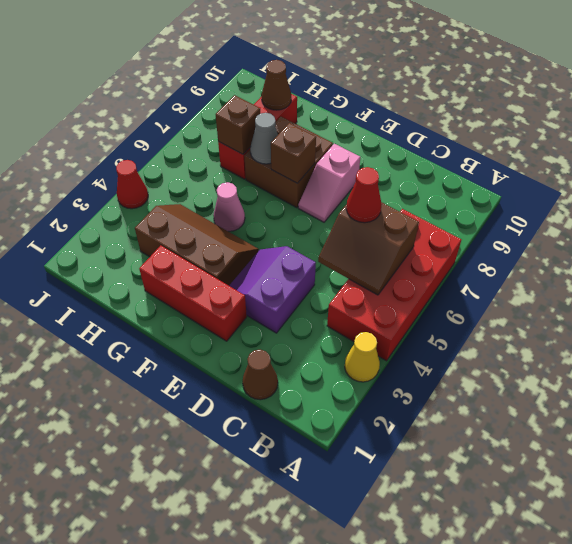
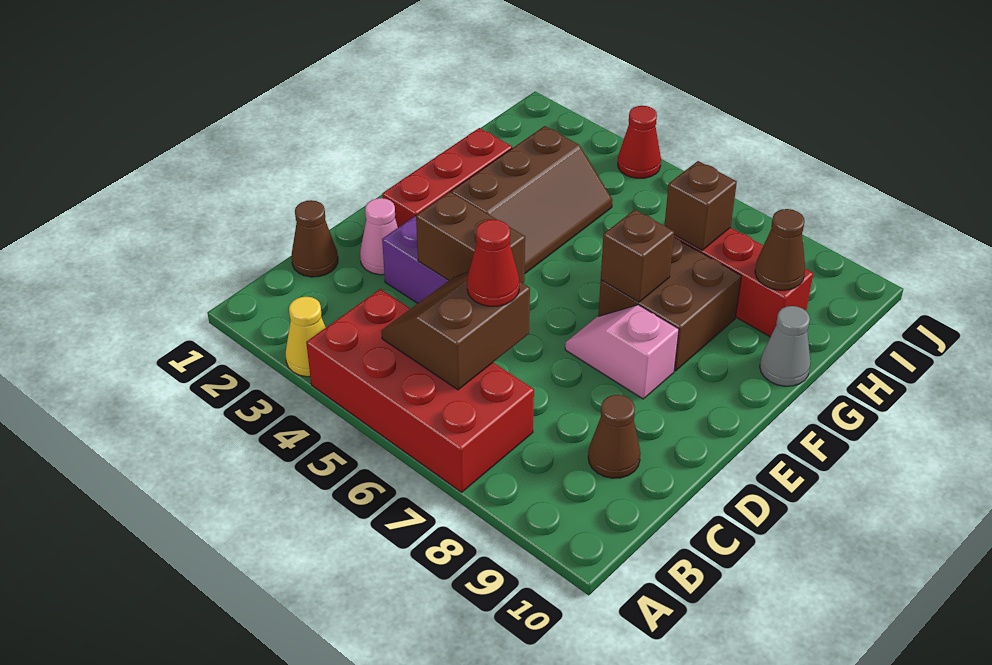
none -> brown 1x1 cone [588,395,641,478]
none -> brown 1x2 brick [416,192,525,283]
pink 1x1 cone [213,182,245,231] -> pink 1x1 cone moved to [360,198,398,275]
grey 1x1 cone [250,113,278,164] -> grey 1x1 cone moved to [760,306,811,386]

